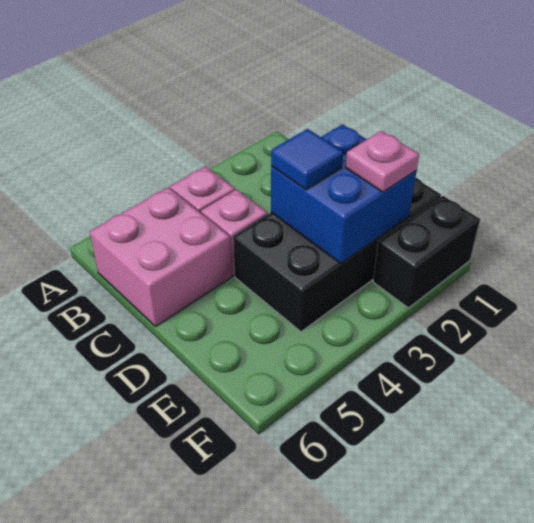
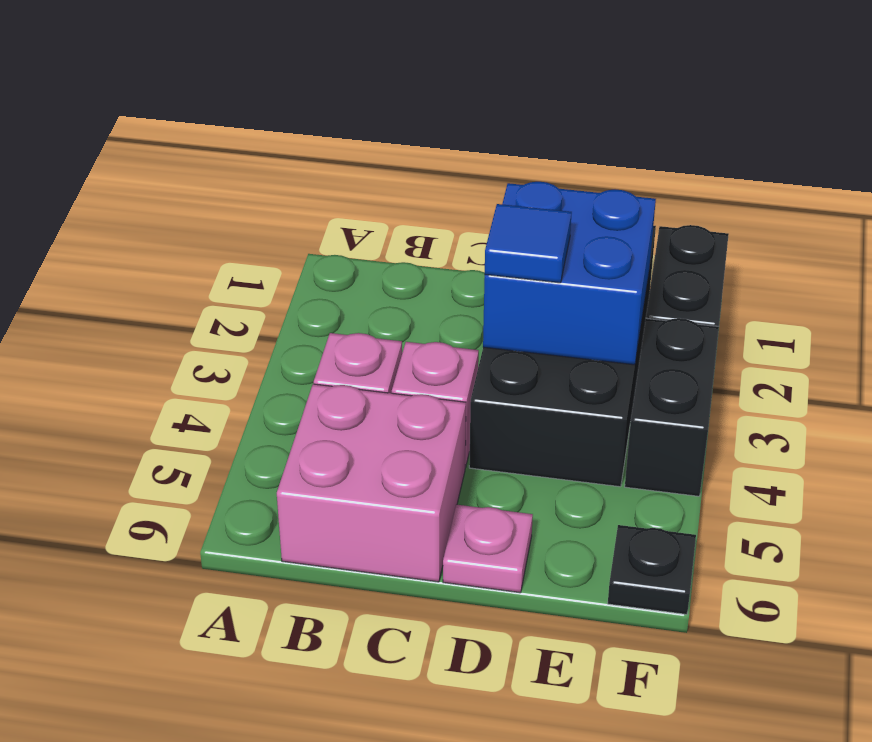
pink 1x1 plate [346,131,419,192] -> pink 1x1 plate moved to [443,505,533,593]
none -> black 1x2 brick [625,318,719,496]
none -> black 1x1 plate [608,525,696,614]

